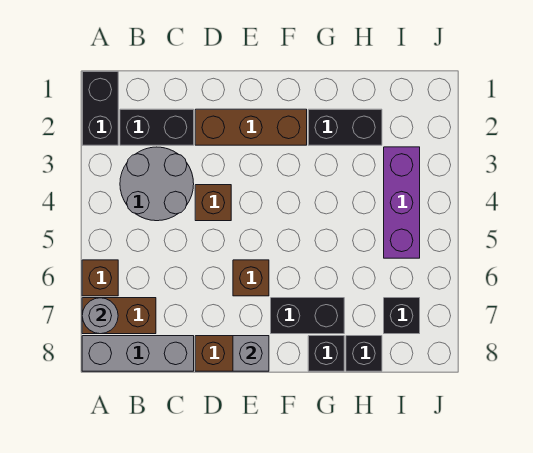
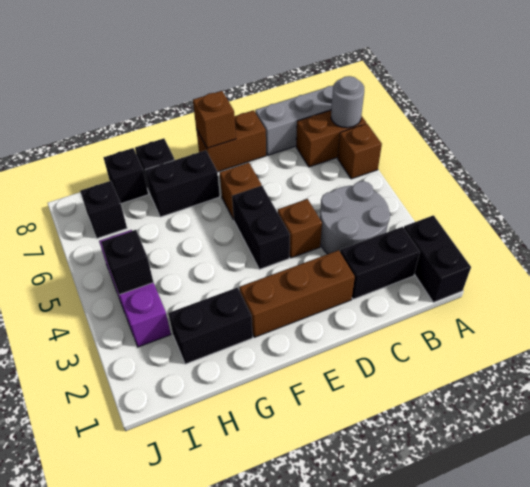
none -> black 1x2 brick [232,186,290,269]
grey 1x1 brick [233,336,269,371] -> brown 1x1 brick [193,91,236,148]
none -> black 1x1 brick [101,230,153,295]

